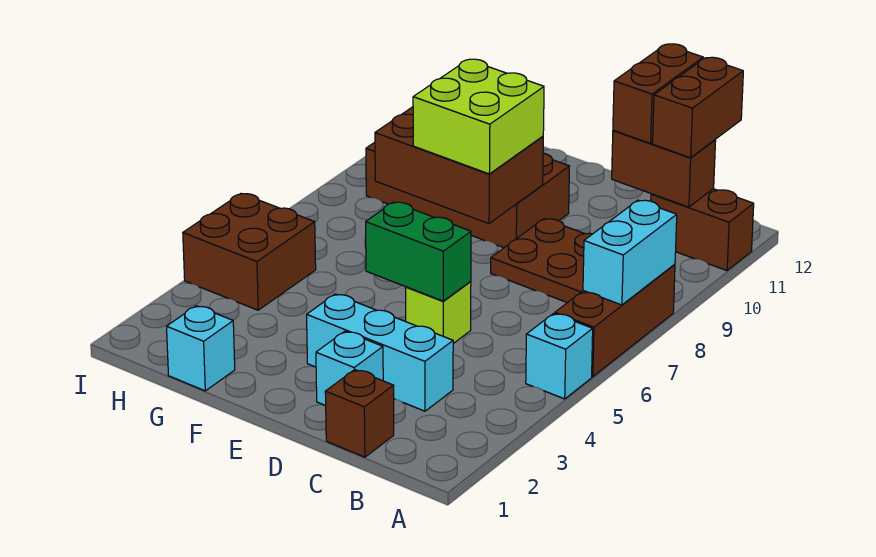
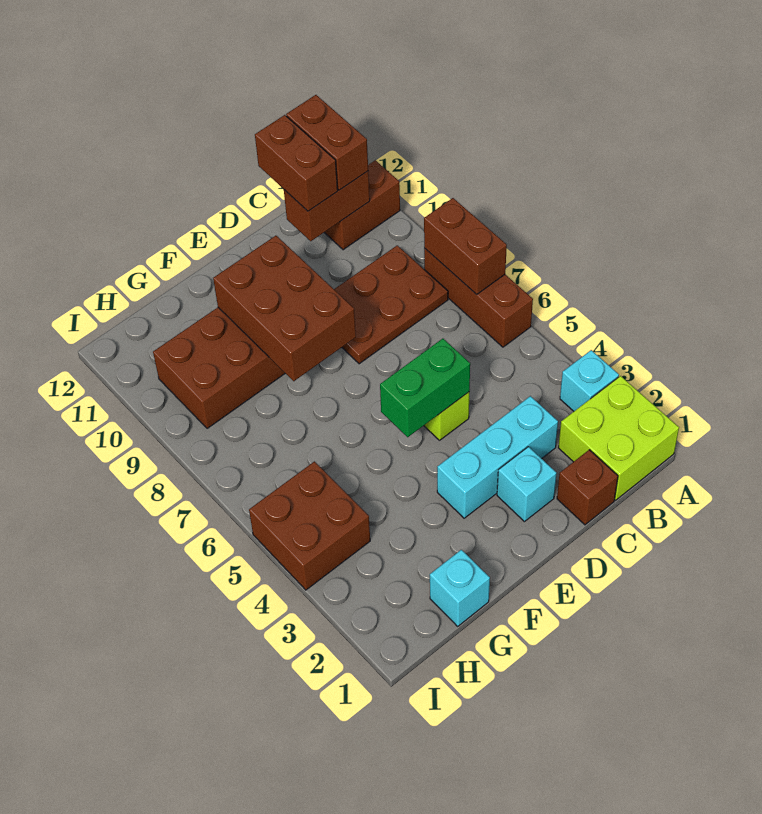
cyan 1x1 brick [526,313,593,399] -> cyan 1x1 brick moved to [560,350,619,411]
cyan 1x2 brick [583,200,677,305] -> brown 1x2 brick [424,198,507,294]
brown 2x3 brick [375,107,543,224] -> brown 2x3 brick turned to [213,236,356,381]
lime 2x2 brick [413,59,544,174] -> lime 2x2 brick moved to [558,376,679,500]

